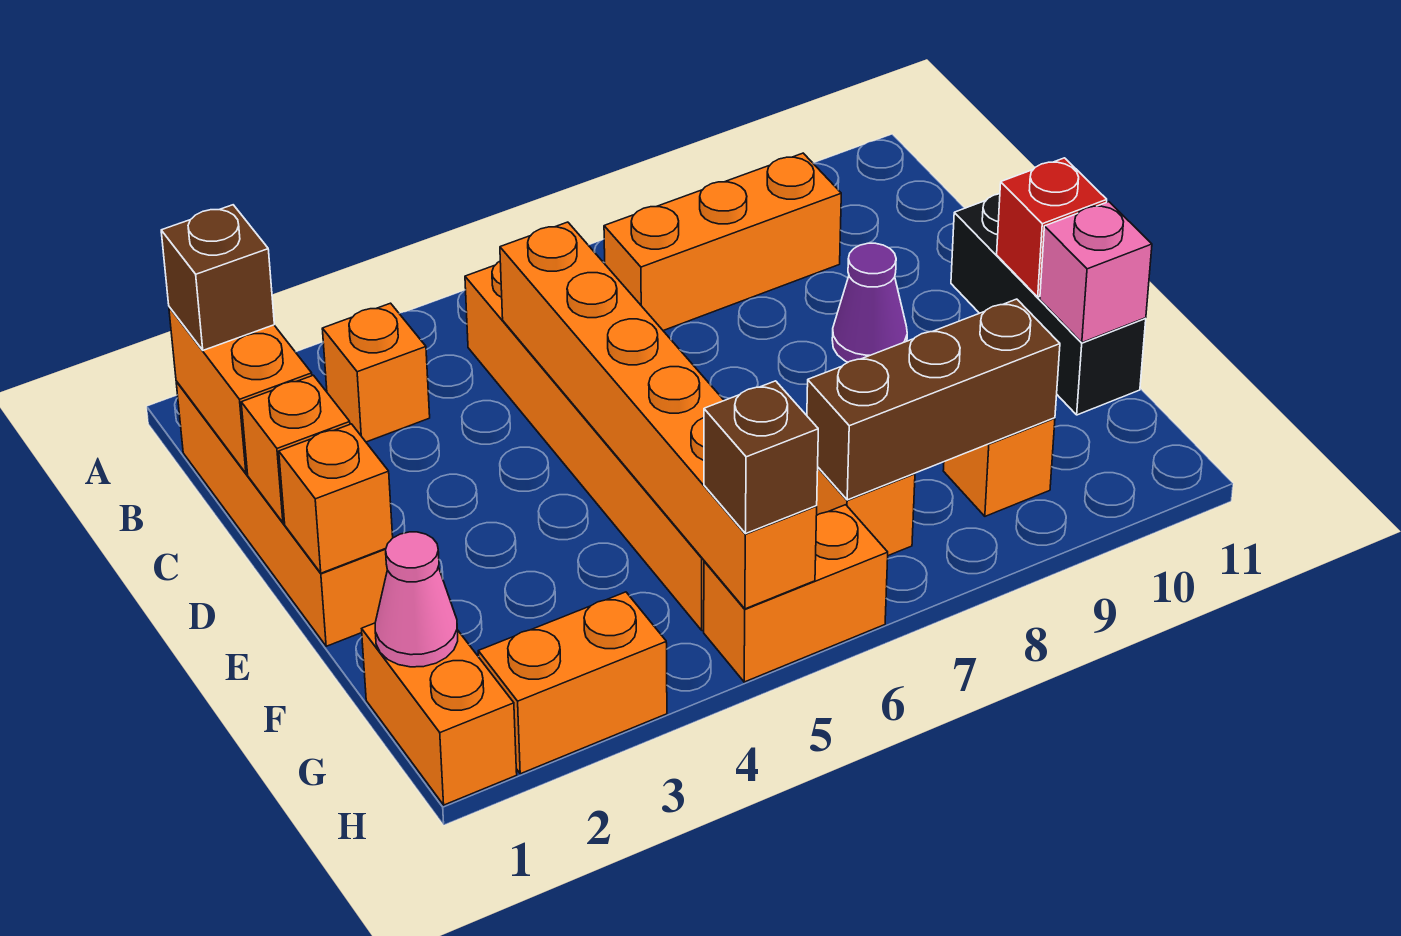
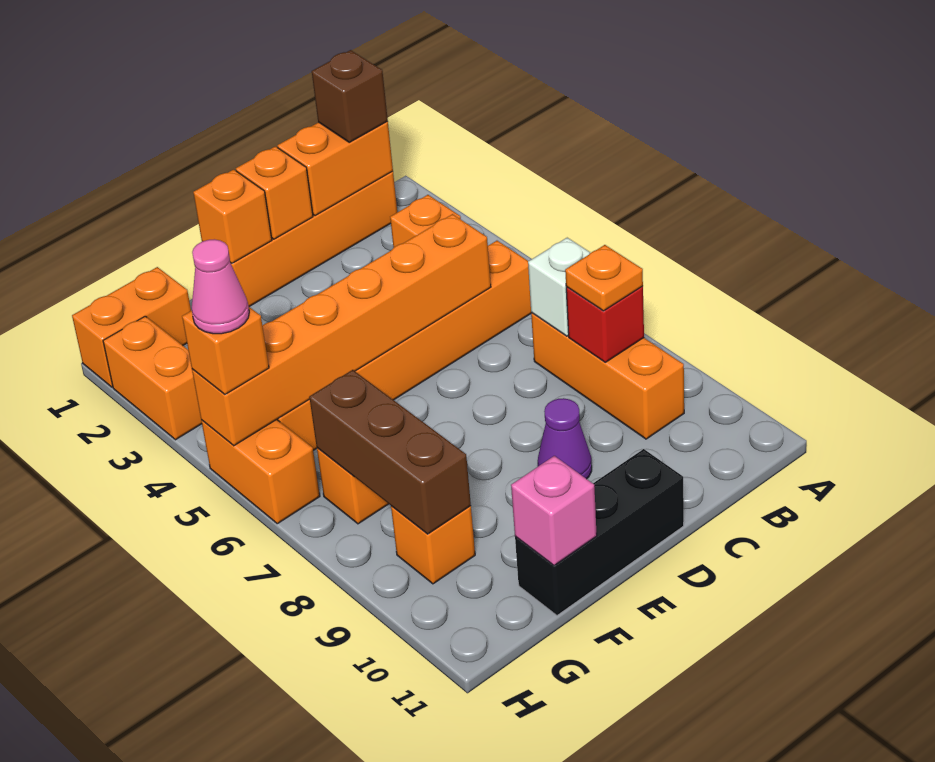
none -> white 1x1 brick [528,238,590,336]
none -> orange 1x1 plate [565,245,643,311]
red 1x1 brick [997,158,1107,297] -> red 1x1 brick moved to [566,286,644,362]
pink 1x1 cone [375,532,458,667] -> pink 1x1 cone moved to [192,239,249,334]
brown 1x1 brick [704,381,818,534] -> orange 1x1 brick [182,307,269,394]

